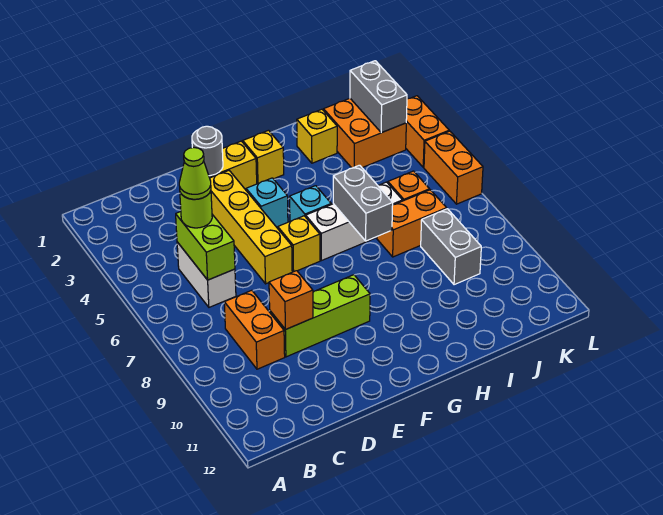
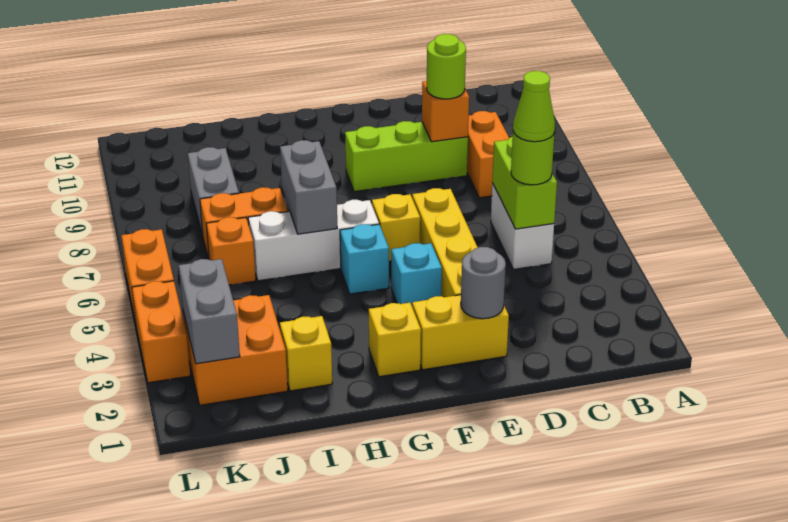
none -> lime 1x1 round brick [427,34,466,99]

